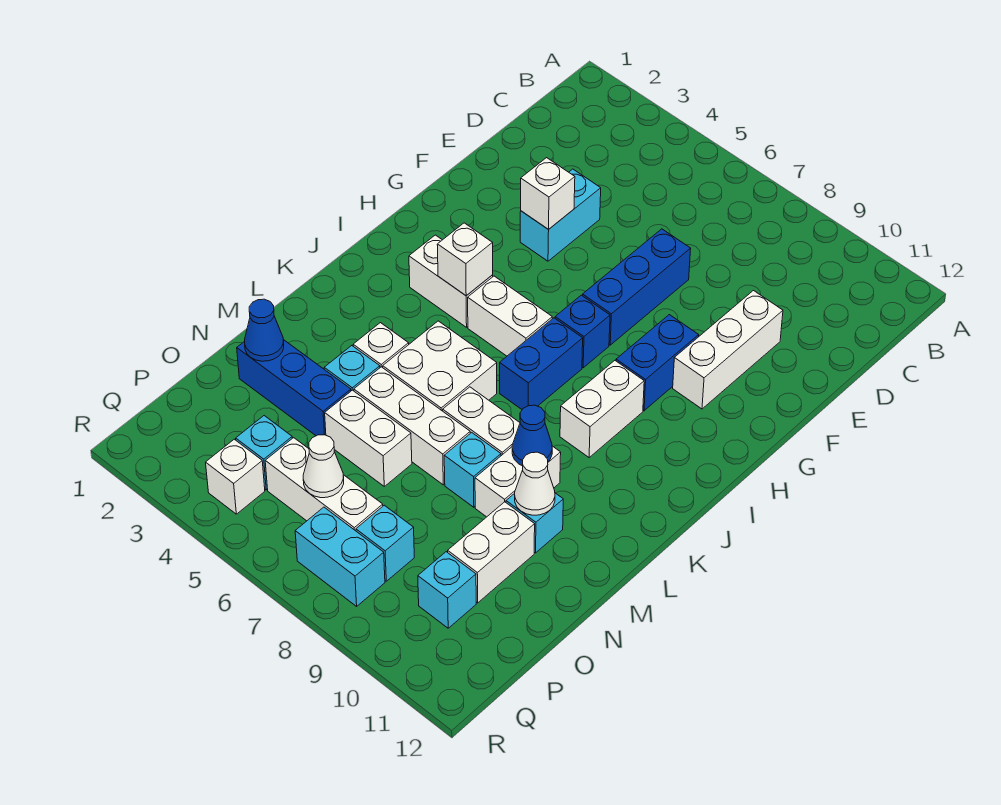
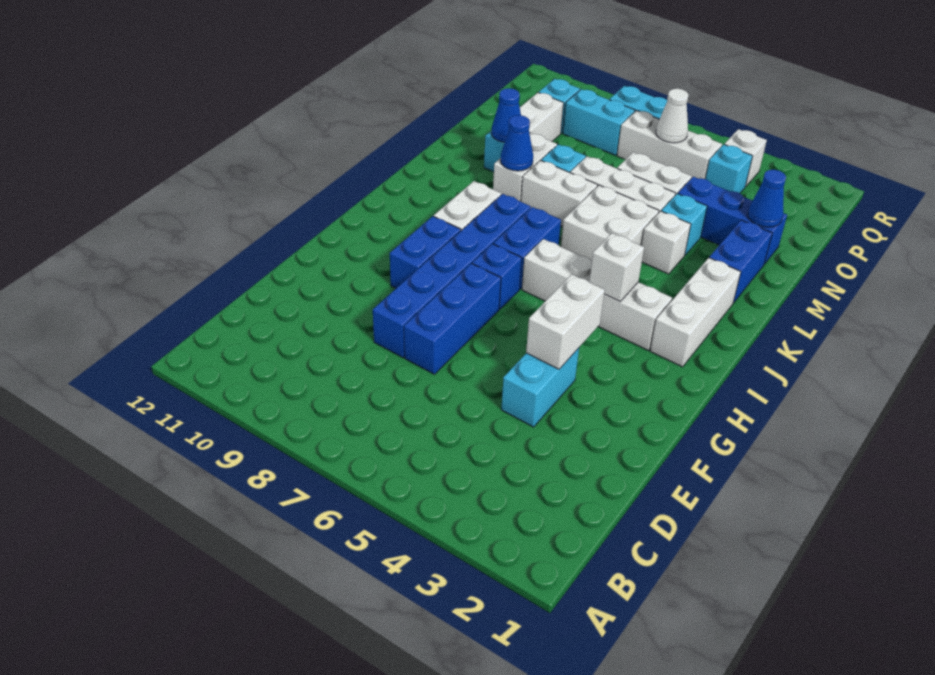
none -> blue 1x6 brick [373,194,531,358]
white 1x3 brick [673,291,783,409] -> white 1x3 brick moved to [650,258,741,367]
white 1x1 brick [521,158,575,229] -> white 1x2 brick [526,274,605,369]
none -> blue 1x2 brick [709,220,772,303]
white 1x1 cone [515,452,555,515] -> blue 1x1 cone [492,88,521,142]
cyan 1x1 brick [356,505,414,581] -> cyan 1x2 brick [563,89,635,155]

